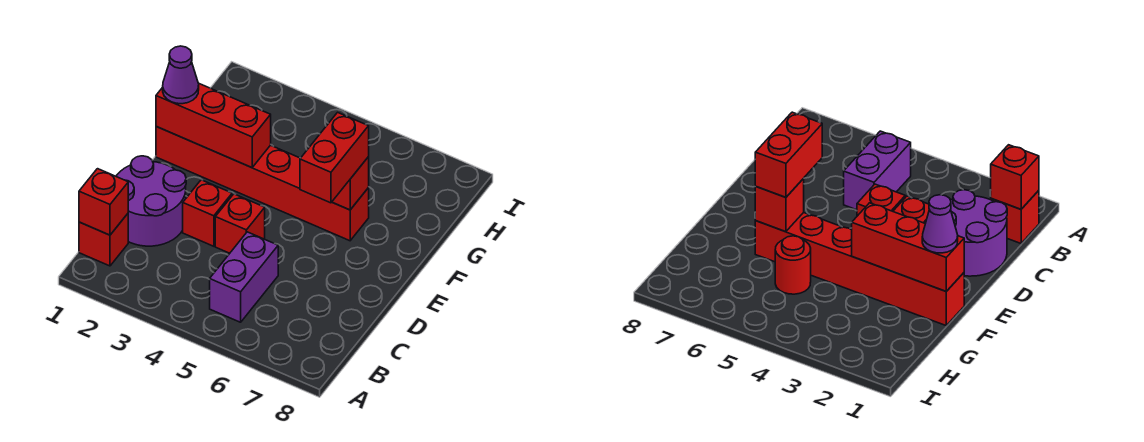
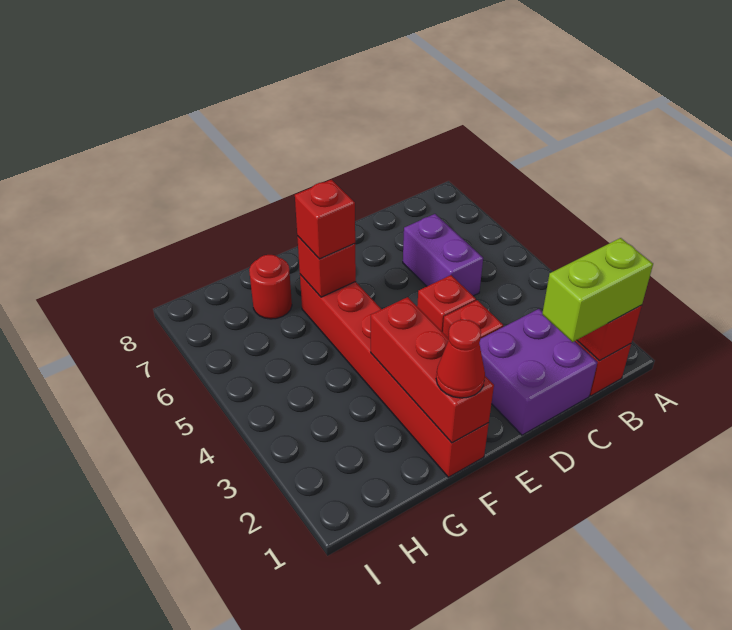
none -> lime 1x2 brick [542,238,653,342]
purple 1x2 brick [210,232,278,322] -> purple 1x2 brick turned to [403,214,483,296]
purple 2x2 round brick [116,156,186,246] -> purple 2x2 brick [479,309,597,435]
red 1x2 brick [300,112,369,203] -> red 1x1 brick [295,180,355,259]
purple 1x1 cone [163,46,199,104] -> red 1x1 cone [436,320,485,398]
red 1x1 round brick [775,236,811,294] -> red 1x1 round brick moved to [249,255,292,319]

